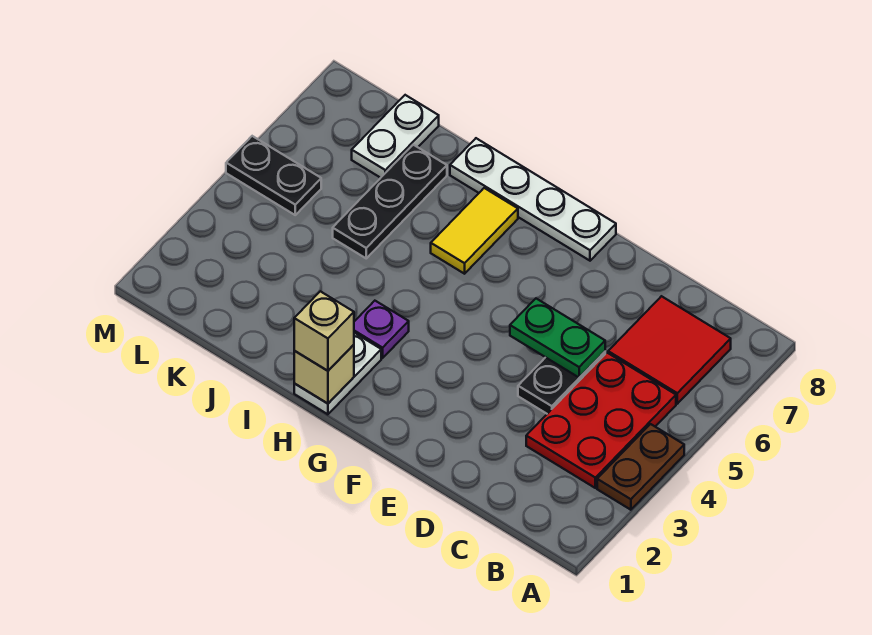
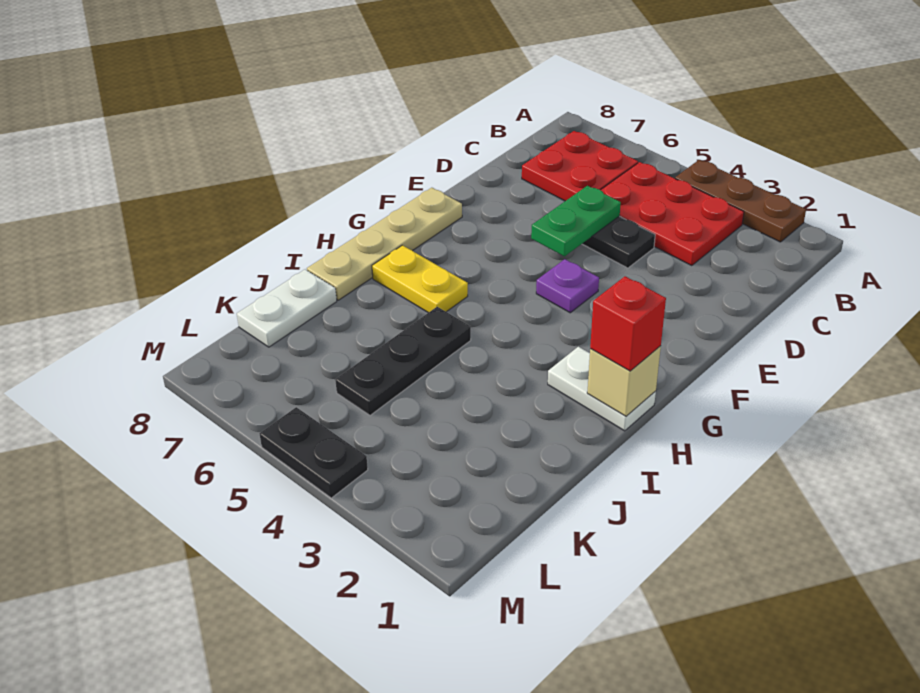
brown 1x2 plate [597,424,684,510] -> brown 1x3 plate [675,160,806,242]
red 2x2 tile [608,296,731,404] -> red 2x2 plate [522,131,638,201]
white 1x4 plate [450,138,616,261] -> tan 1x4 plate [307,188,462,300]
tan 1x1 brick [294,291,354,371] -> red 1x1 brick [590,276,666,371]
purple 1x1 plate [354,301,409,358] -> purple 1x1 plate moved to [536,259,599,313]
yellow 1x2 tile [431,188,518,274] -> yellow 1x2 plate [372,245,468,313]
black 1x3 plate [333,145,447,258] -> black 1x3 plate turned to [335,307,471,415]
white 1x2 plate [352,95,439,178] -> white 1x2 plate turned to [237,269,337,347]
black 1x2 plate [226,136,321,215] -> black 1x2 plate turned to [260,407,368,498]

